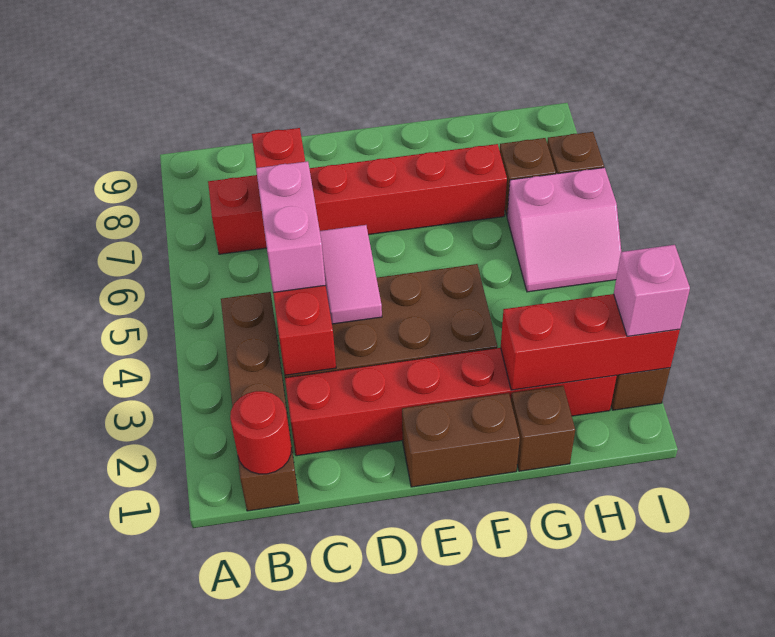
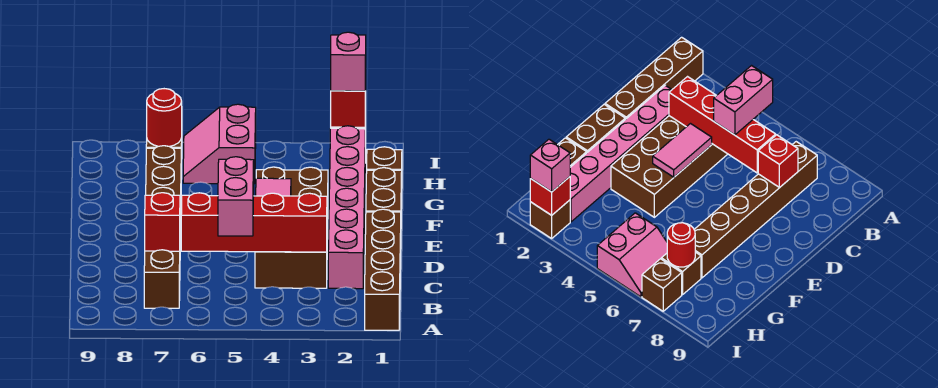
brown 1x4 brick [221,292,299,511] -> brown 1x4 brick turned to [365,209,401,330]
red 1x1 round brick [230,391,291,474] -> red 1x1 round brick moved to [147,89,182,147]
red 1x6 brick [208,144,507,254] -> brown 1x6 brick [144,146,181,308]
red 1x6 brick [285,348,617,456] -> pink 1x6 brick [328,126,365,289]
pink 1x2 brick [256,161,326,292] -> pink 1x2 brick turned to [218,157,254,236]
pink 1x2 tile [320,225,382,324] -> pink 1x2 tile turned to [256,178,291,196]
red 1x3 brick [501,294,680,390] -> red 1x1 brick [331,91,366,127]
pink 2x2 slope [507,168,621,292] -> pink 2x2 slope turned to [183,104,256,184]

